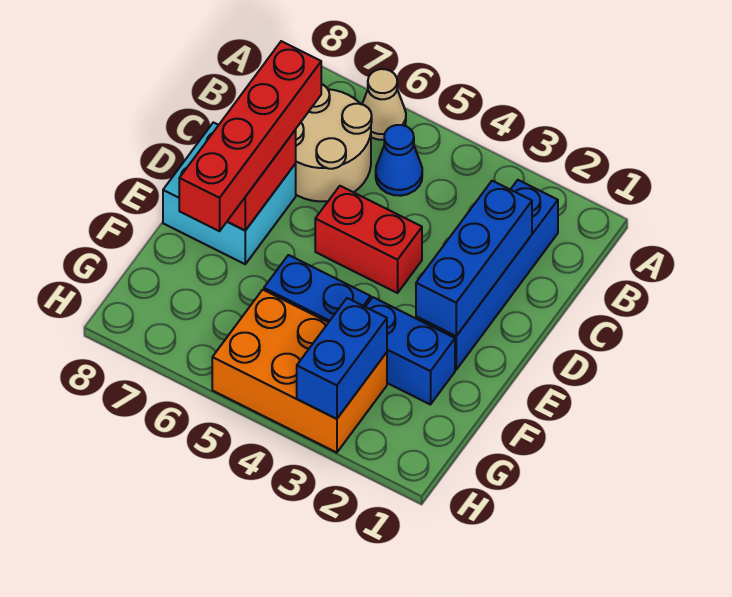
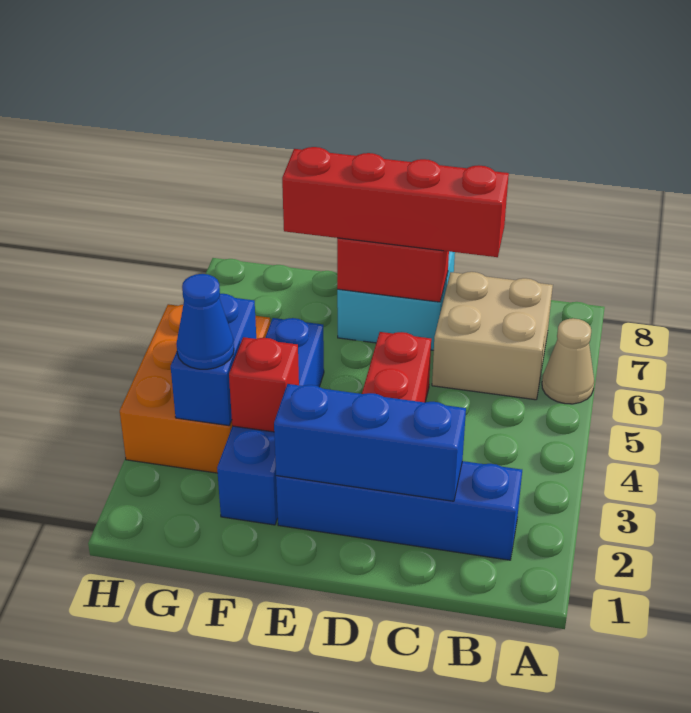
blue 1x1 cone [376,125,422,196] -> blue 1x1 cone moved to [176,274,234,369]
tan 2x2 round brick [295,84,372,201] -> tan 2x2 brick [432,272,553,400]
none -> red 1x1 brick [229,337,299,432]
blue 1x2 brick [297,298,387,419] -> blue 1x2 brick turned to [171,294,256,426]

